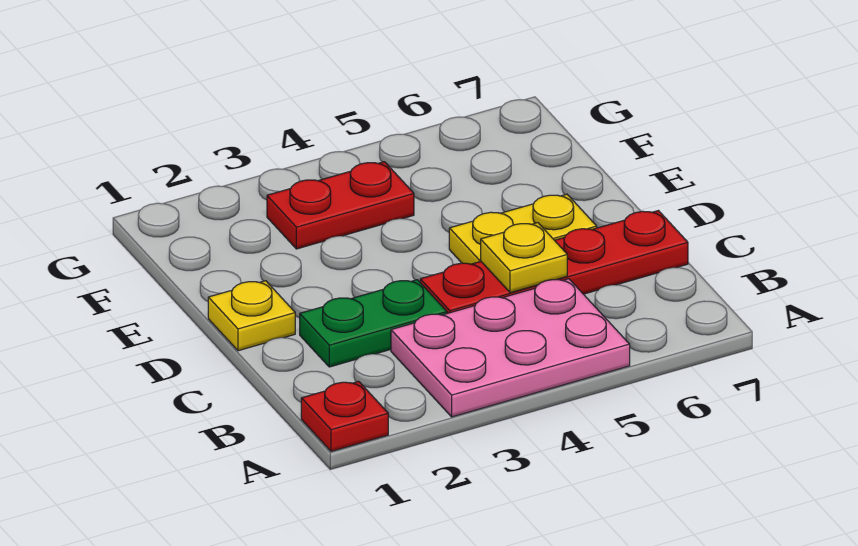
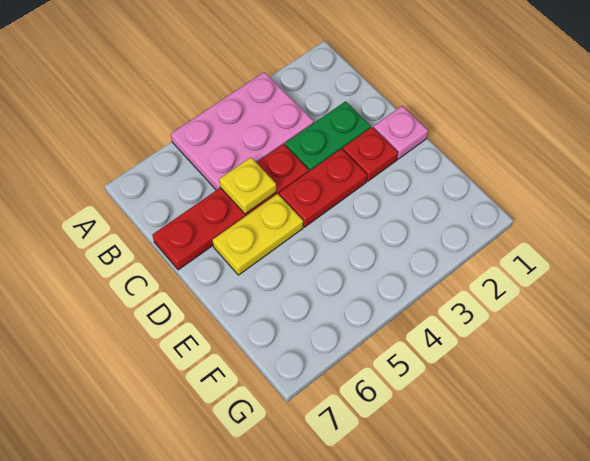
red 1x1 plate [301,381,388,451] -> red 1x1 plate moved to [343,127,398,181]
yellow 1x1 plate [208,281,295,351] -> pink 1x1 plate [373,106,428,159]
red 1x2 plate [267,162,414,249] -> red 1x2 plate moved to [279,149,367,227]

